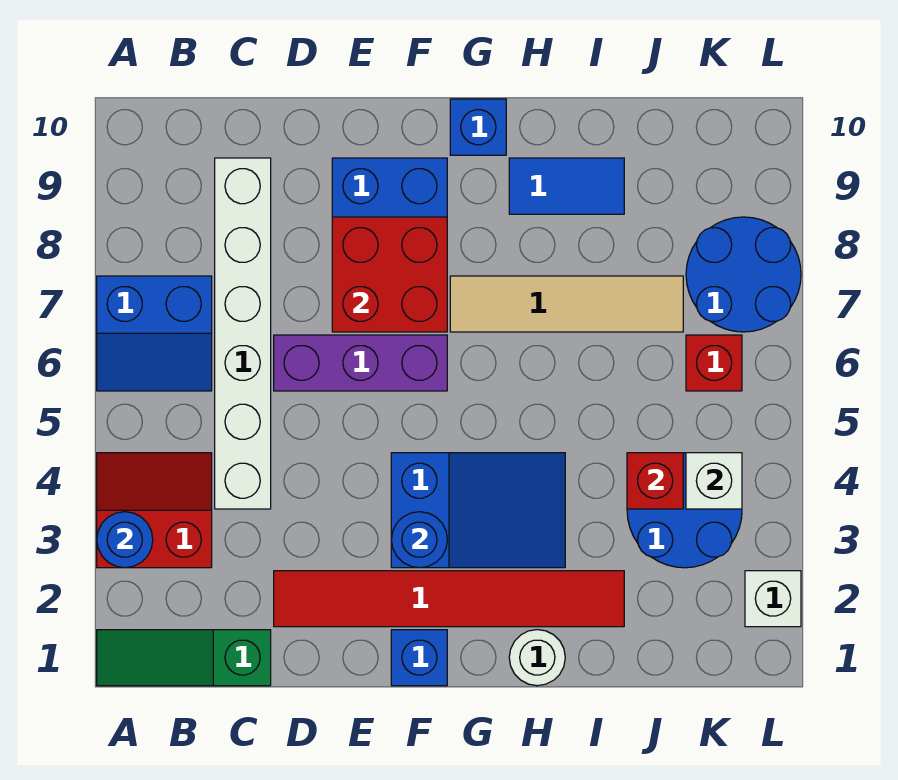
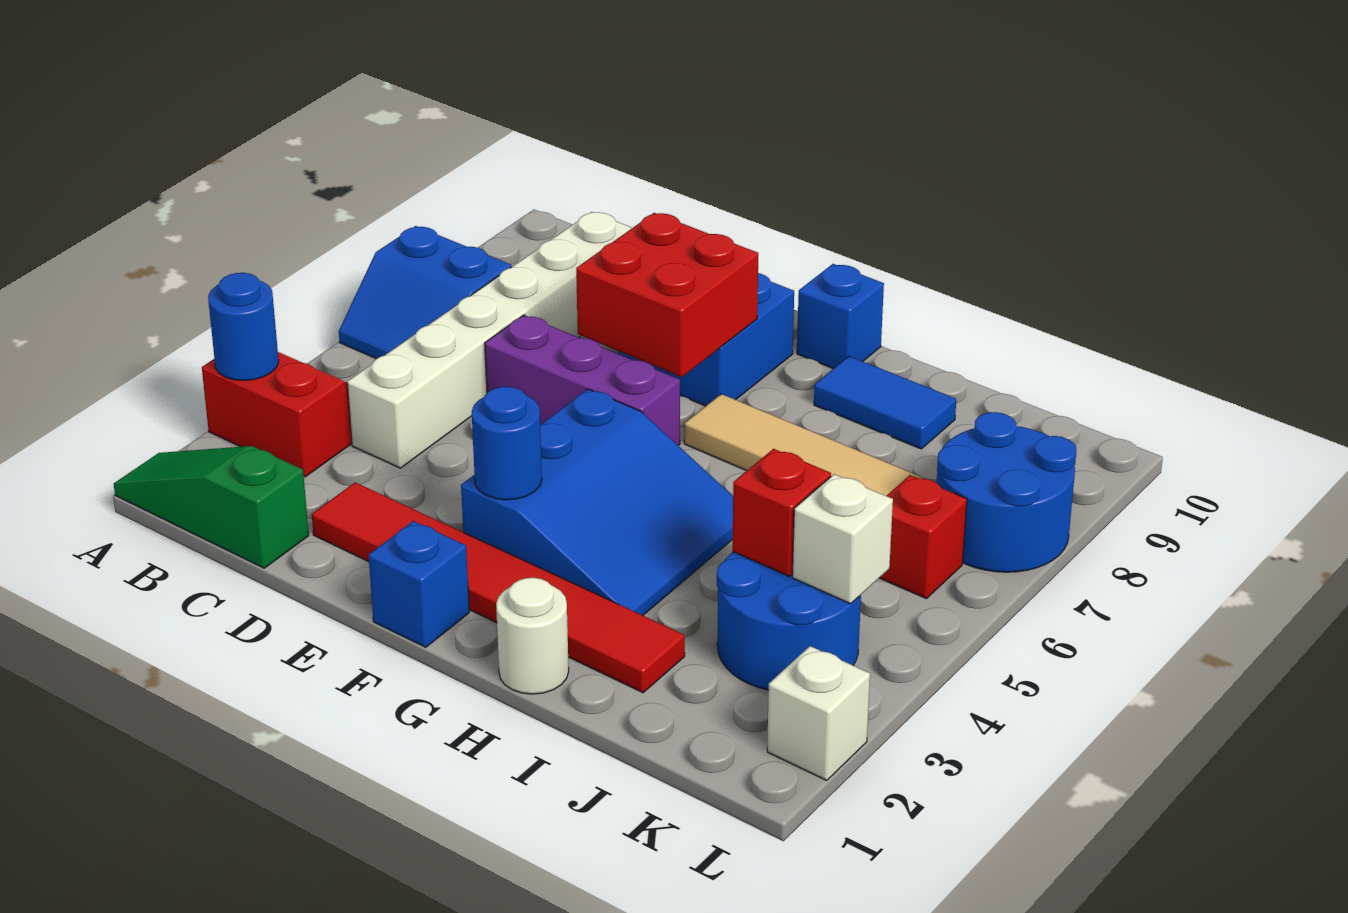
blue 2x3 slope [391,453,565,568] -> blue 3x3 slope [461,389,733,615]

